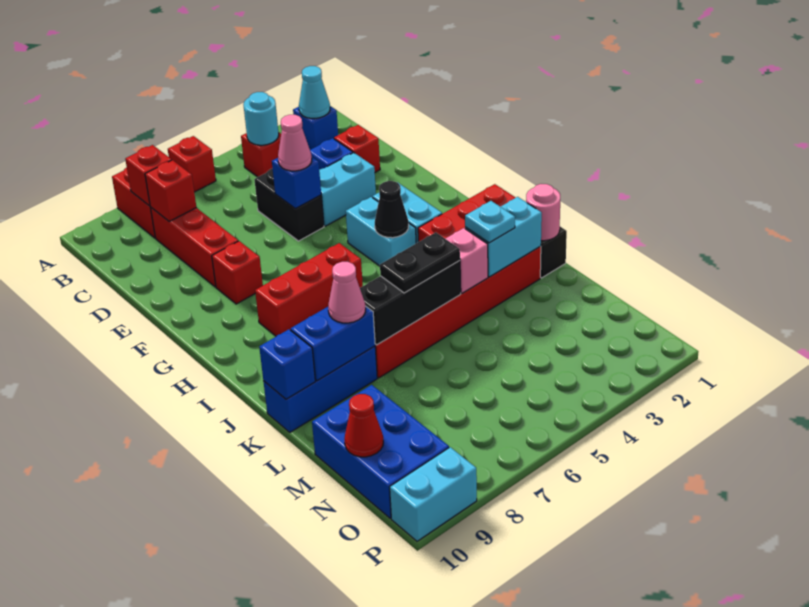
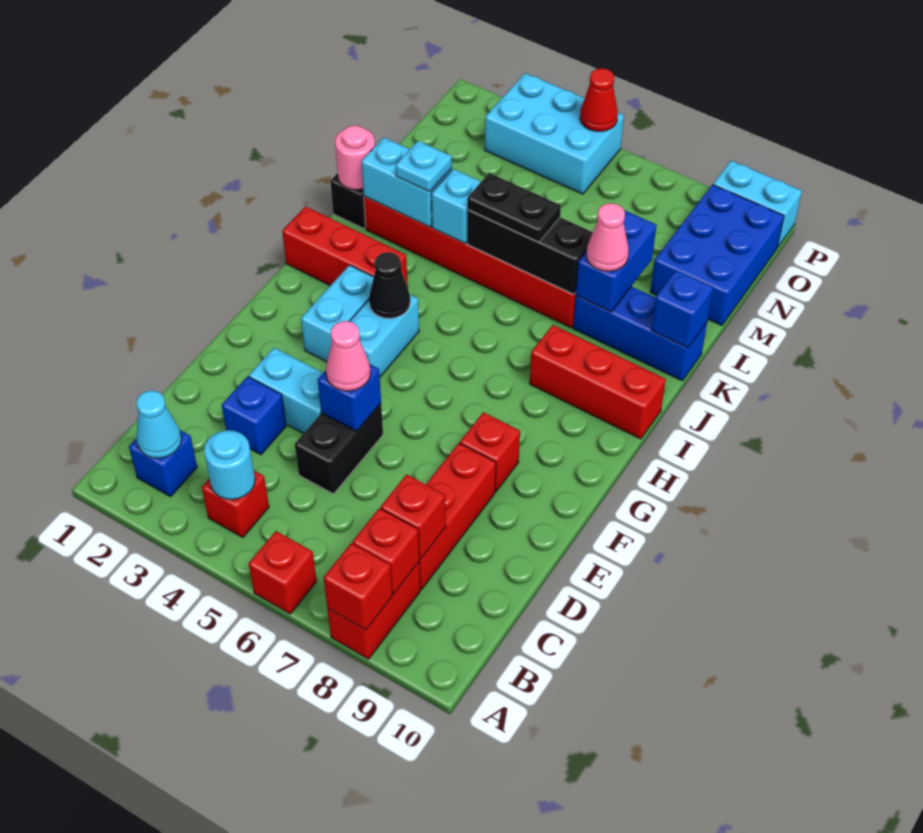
red 1x1 brick [334,125,380,172] -> red 1x1 brick moved to [324,543,392,630]
red 1x3 brick [255,243,363,336] -> red 1x3 brick moved to [530,325,666,439]
pink 1x1 brick [445,228,488,293] -> cyan 1x1 brick [431,169,481,243]
blue 1x2 brick [291,306,375,381] -> blue 1x2 brick turned to [576,210,656,312]
red 1x1 cone [345,394,383,457] -> red 1x1 cone moved to [580,68,618,131]
none -> cyan 2x3 brick [485,73,624,194]

